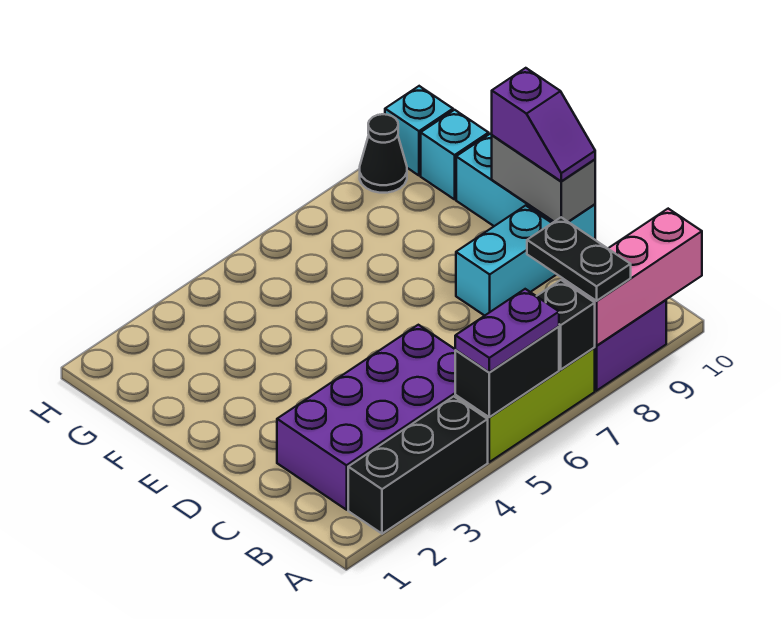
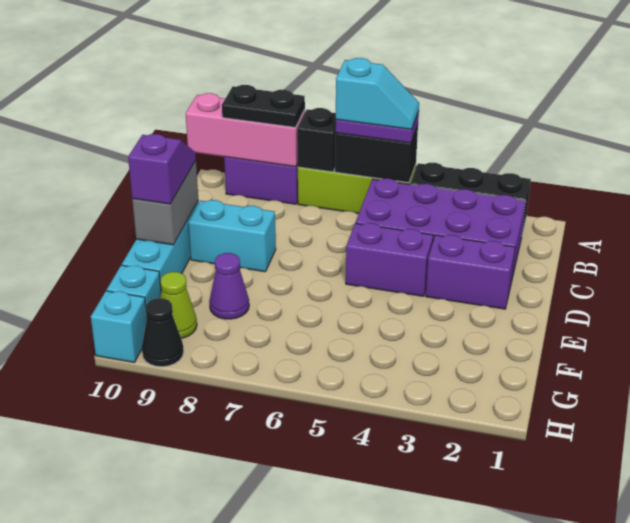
none -> cyan 1x2 slope [336,58,419,129]
black 1x2 plate [527,217,631,301] -> black 1x2 plate turned to [222,85,305,127]
none -> purple 1x2 brick [426,235,515,309]
none -> purple 1x2 brick [346,223,433,296]
none -> purple 1x1 cone [209,253,249,319]
none -> lime 1x1 cone [160,272,197,338]

